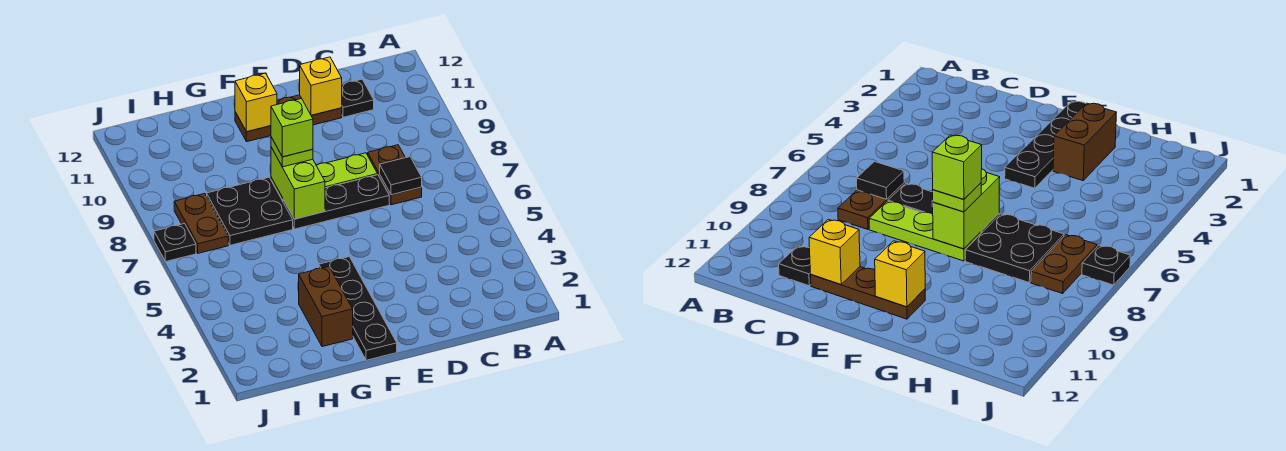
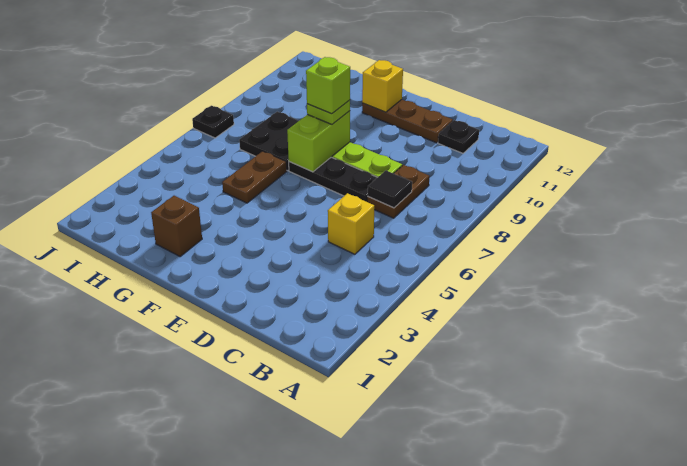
yellow 1x1 brick [300,57,342,115] -> yellow 1x1 brick moved to [328,193,374,254]
black 1x4 plate [319,257,397,360] -> none
brown 1x2 brick [299,267,353,347] -> brown 1x1 brick [151,196,202,257]
brown 1x2 plate [174,194,228,253] -> brown 1x2 plate moved to [222,151,287,203]

